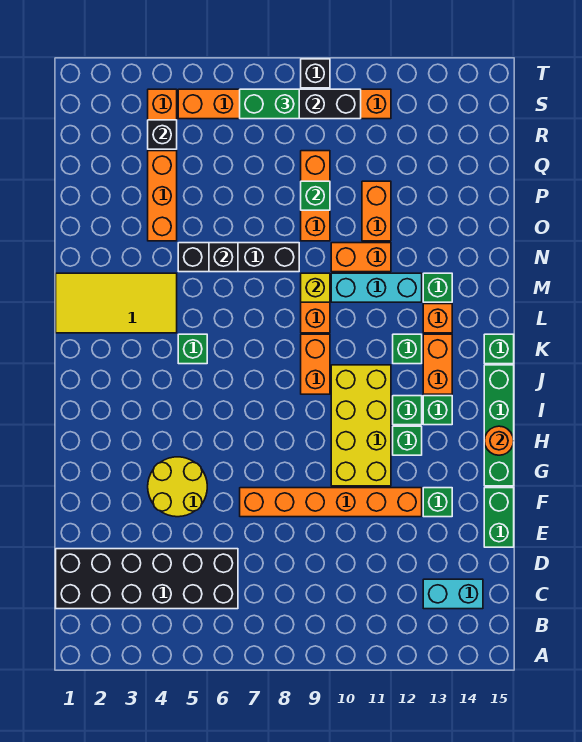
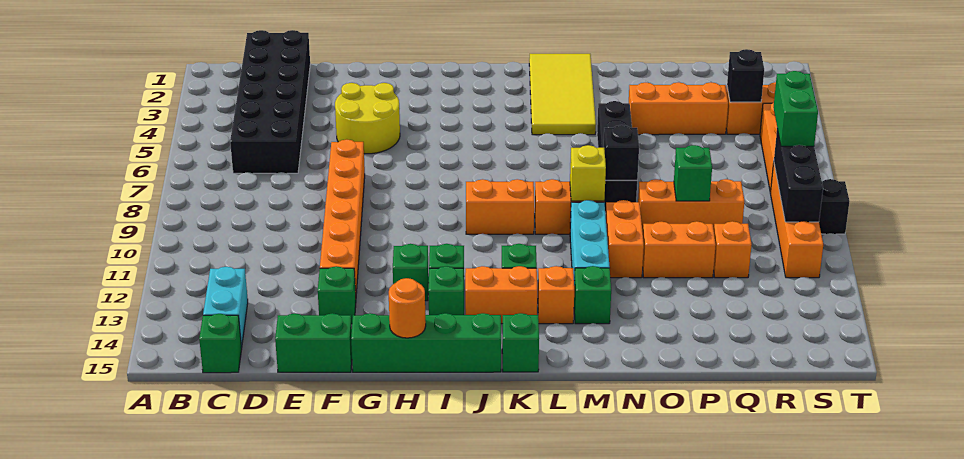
yellow 2x4 brick [331,365,391,486] -> none
green 1x1 brick [178,334,207,364] -> green 1x1 brick moved to [199,314,242,373]
black 1x1 brick [209,243,238,272] -> black 1x1 brick moved to [604,125,639,180]
none -> orange 1x1 brick [714,221,752,278]

